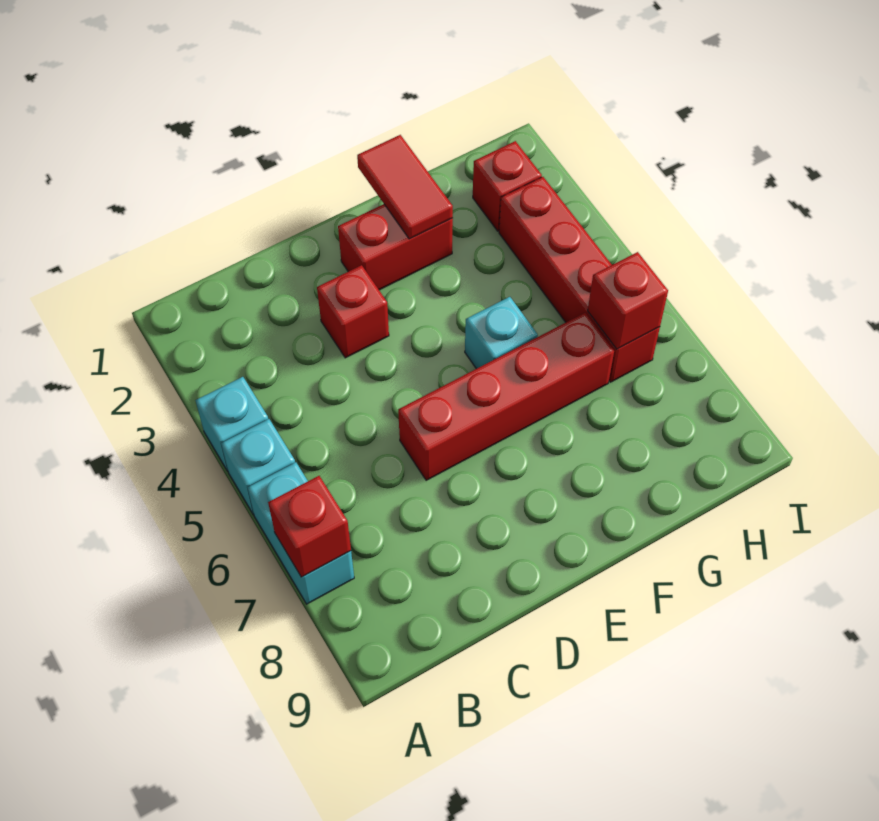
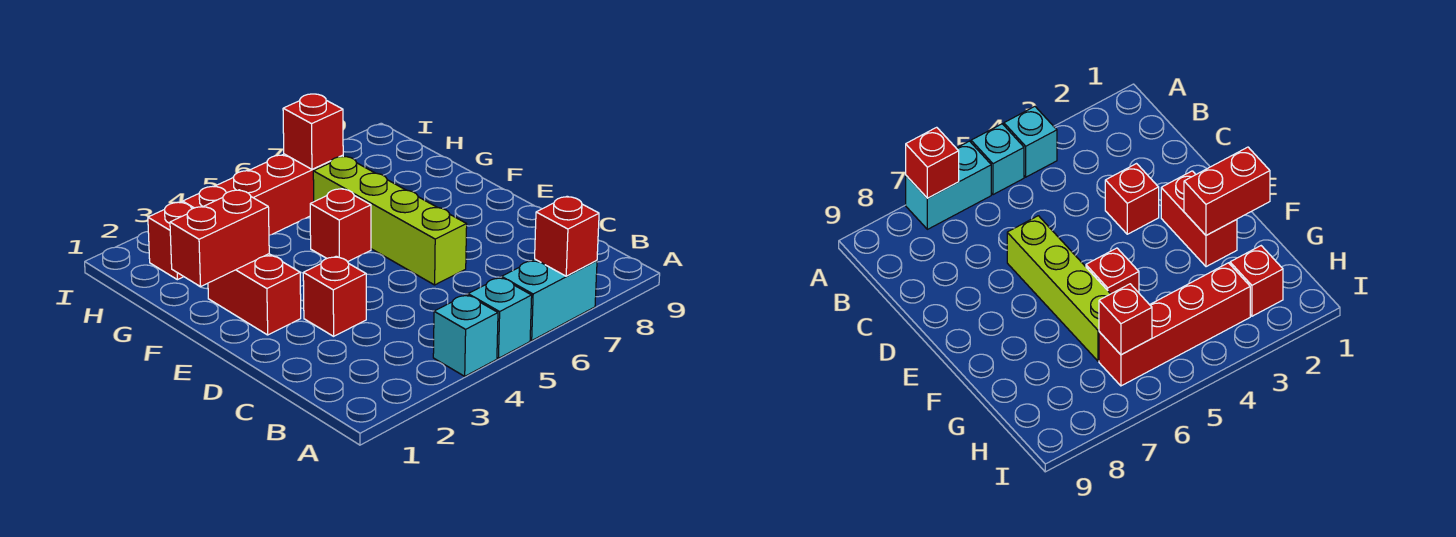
red 1x4 brick [398,313,614,480] -> lime 1x4 brick [313,156,467,285]
red 1x2 tile [357,135,453,239] -> red 1x2 brick [170,190,269,287]
cyan 1x1 brick [465,297,538,369] -> red 1x1 brick [310,189,371,262]

